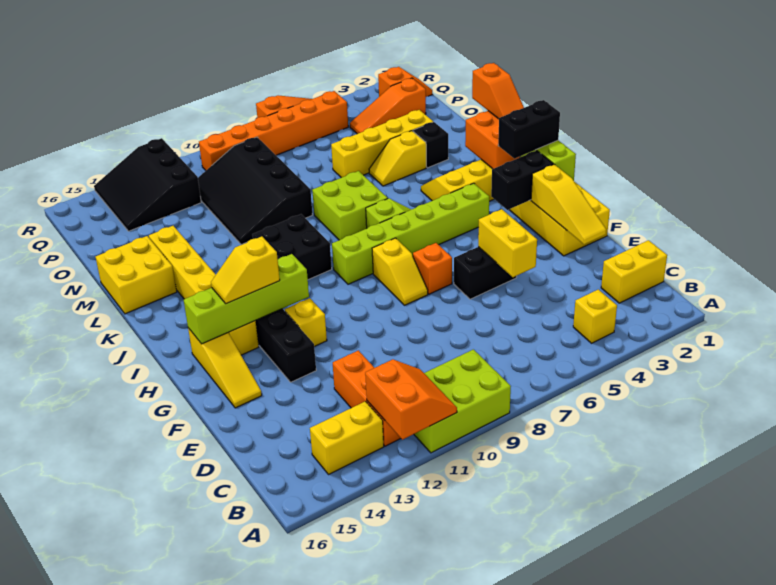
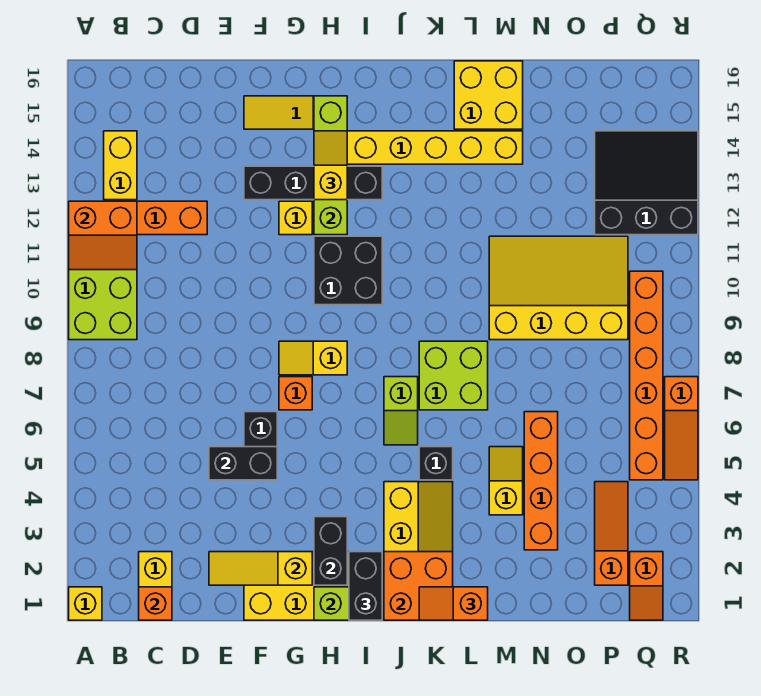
yellow 1x1 brick [573,289,617,343] -> yellow 1x1 brick moved to [69,587,102,620]
none -> orange 1x1 brick [139,587,172,620]
yellow 1x2 brick [478,209,537,277] -> black 1x2 brick [209,447,277,480]
lime 1x6 brick [332,183,489,284] -> none
black 2x2 brick [252,214,332,280] -> black 2x2 brick moved to [314,236,382,305]
black 1x1 brick [413,122,448,168] -> black 1x1 brick moved to [419,447,453,480]
black 3x4 slope [198,137,313,245] -> yellow 3x4 slope [489,236,628,340]
yellow 1x4 brick [331,110,433,178] -> orange 1x4 brick [524,412,558,550]

